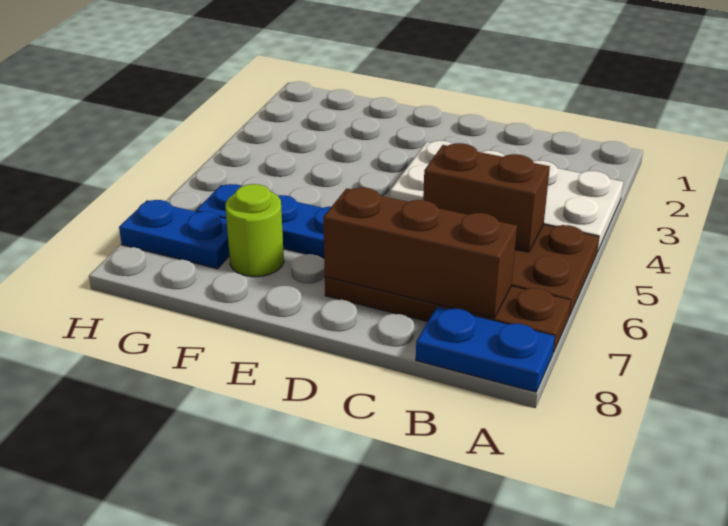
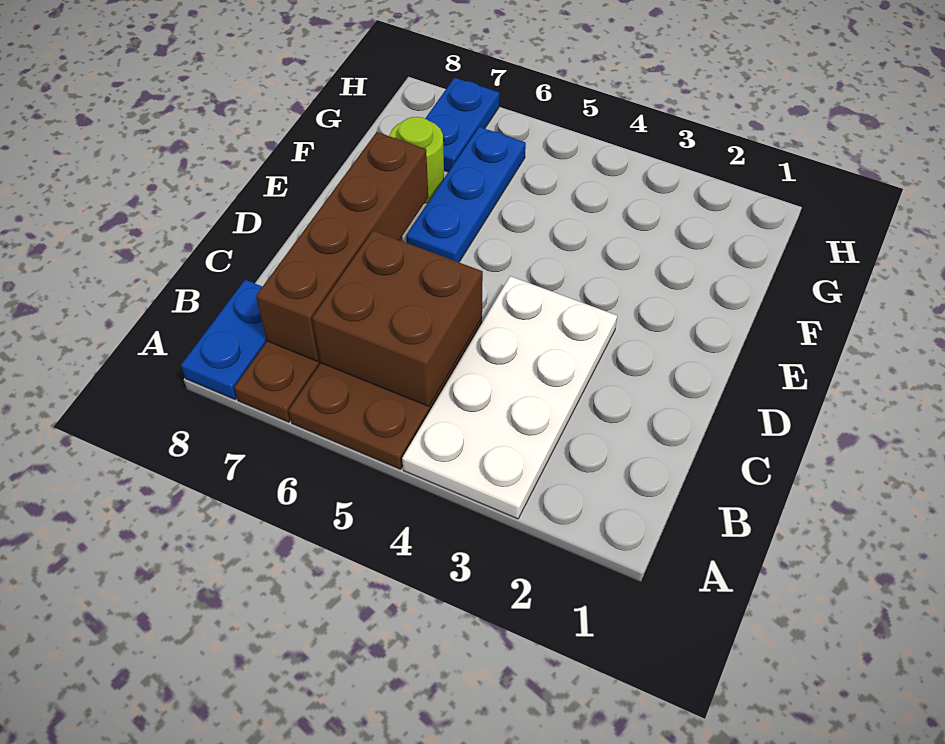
brown 1x2 brick [423,143,550,252] -> brown 2x2 brick [312,231,483,407]
brown 1x3 brick [323,188,517,318] -> brown 1x4 brick [256,132,428,361]

